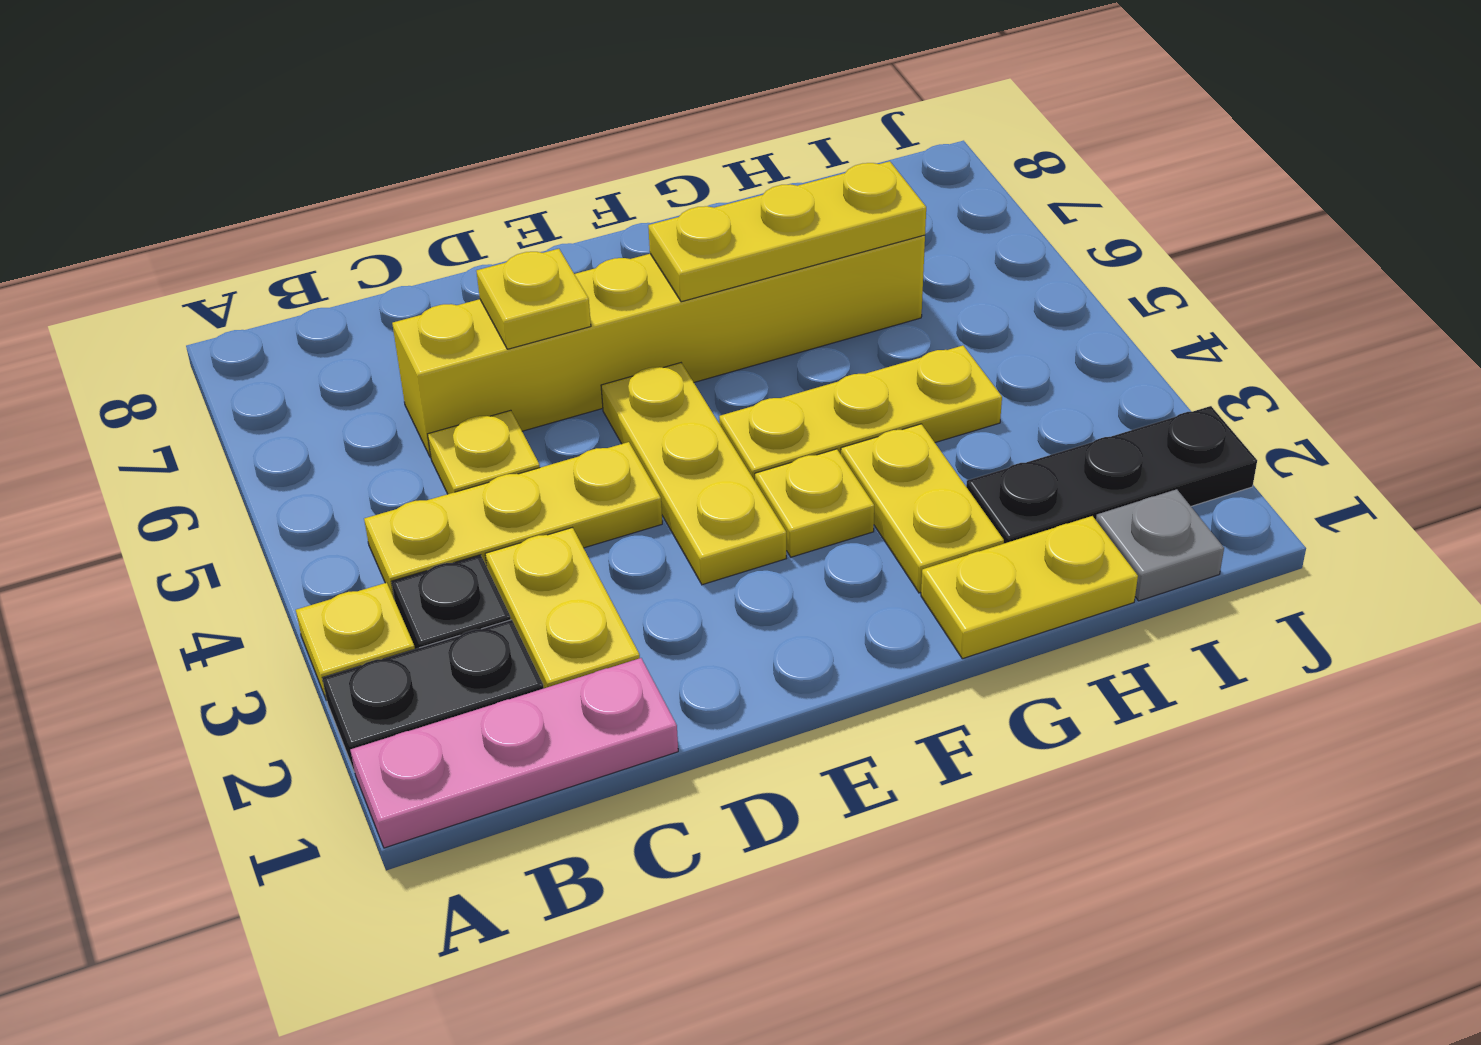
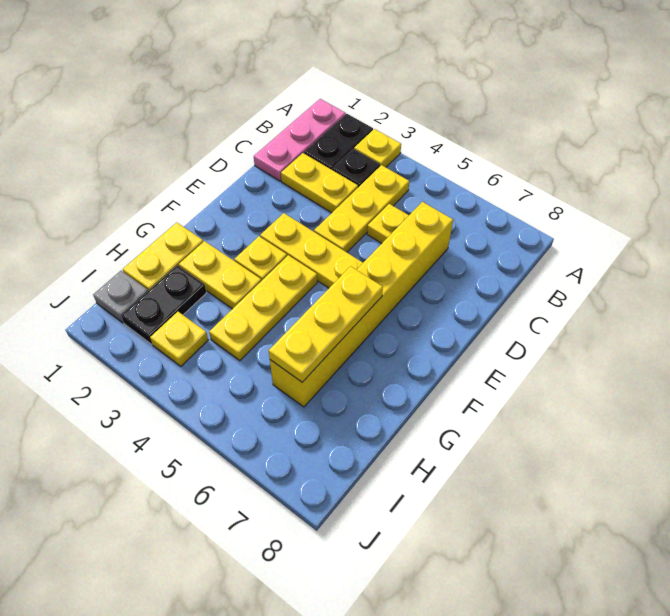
yellow 1x1 plate [476,249,591,349] -> yellow 1x1 plate moved to [150,312,208,366]
black 1x3 plate [966,406,1257,543] -> black 1x2 plate [121,265,206,344]

